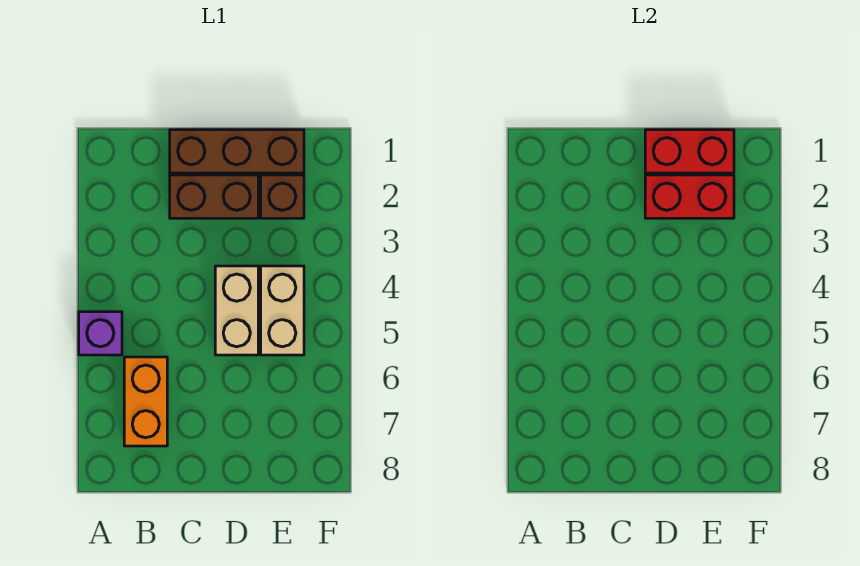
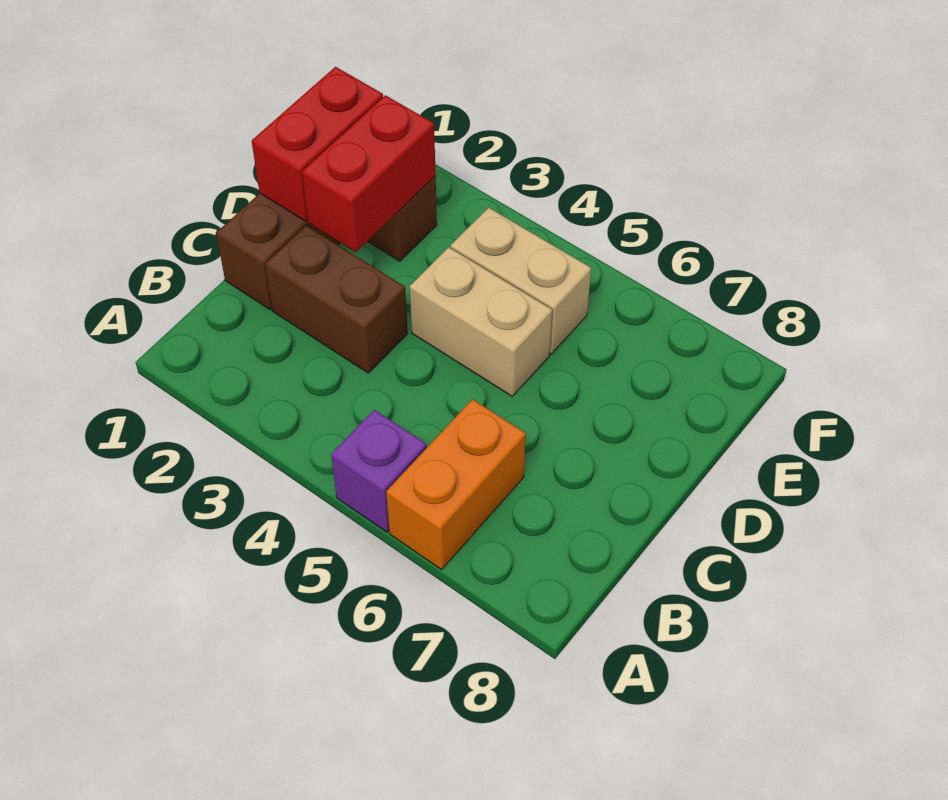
orange 1x2 brick [124,357,167,446] -> orange 1x2 brick turned to [386,399,526,569]
brown 1x2 brick [170,175,258,218] -> brown 1x2 brick turned to [265,226,408,373]

